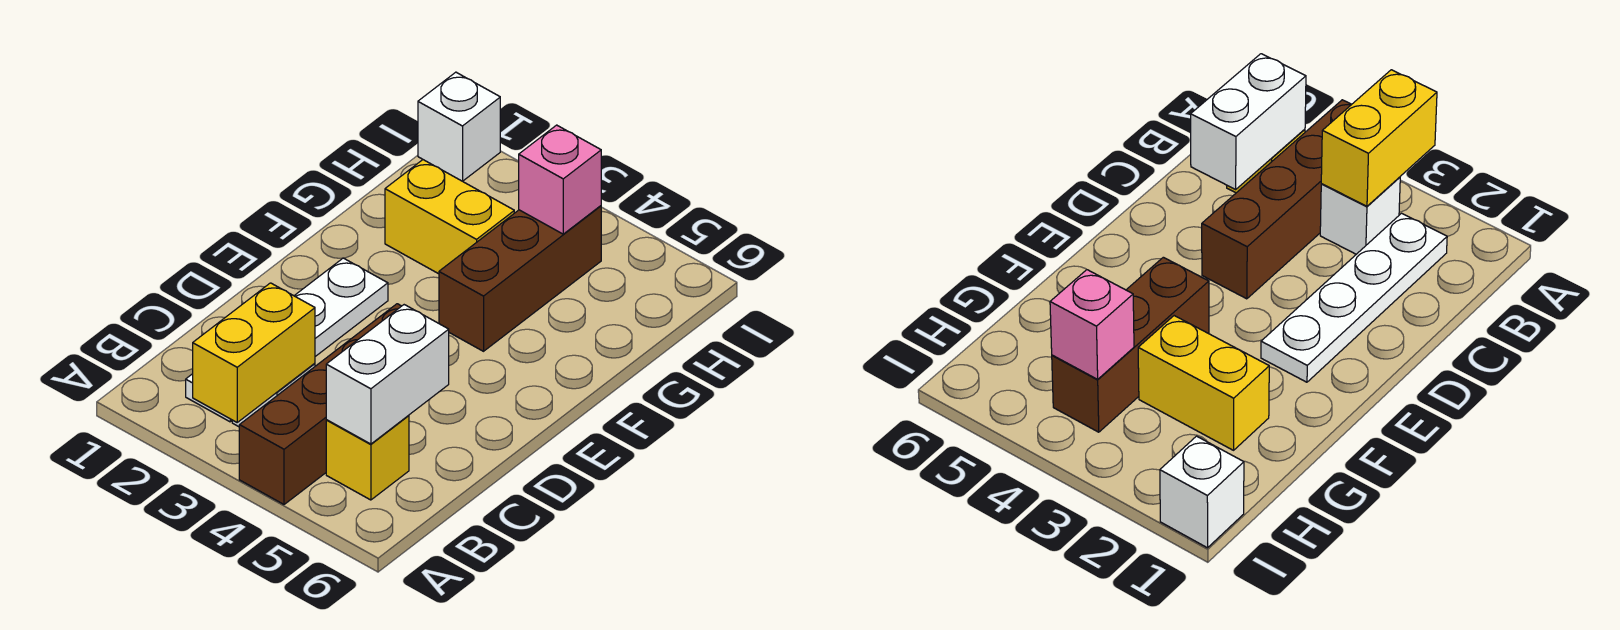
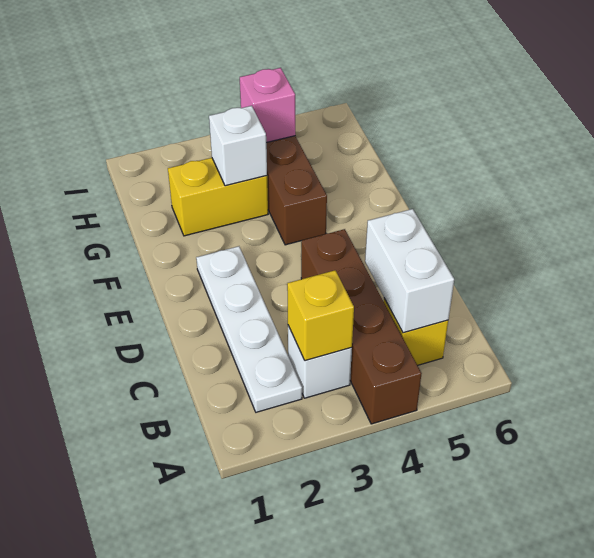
yellow 1x2 brick [193,283,315,422] -> yellow 1x1 brick [287,270,354,361]
white 1x1 brick [418,72,500,181] -> white 1x1 brick moved to [209,106,267,186]

